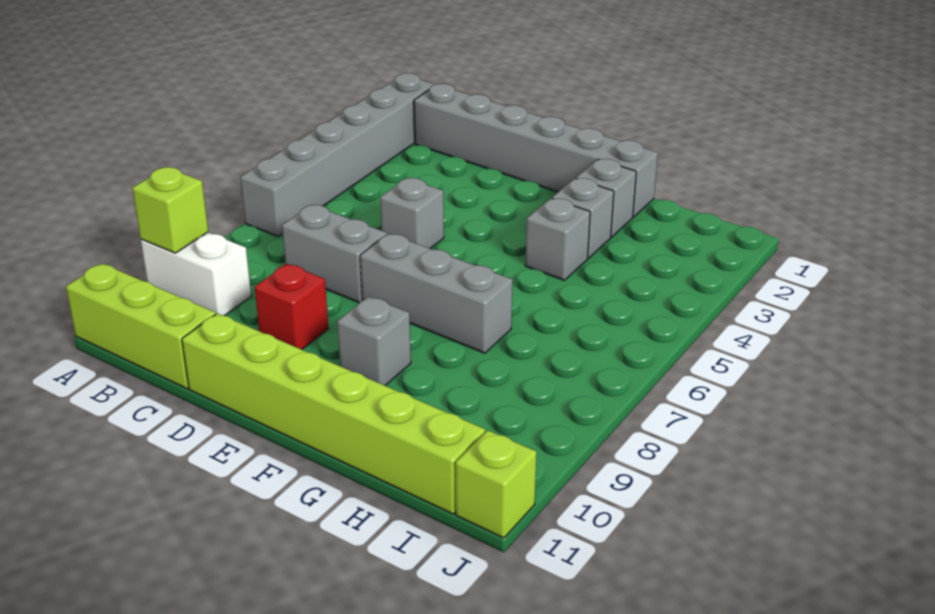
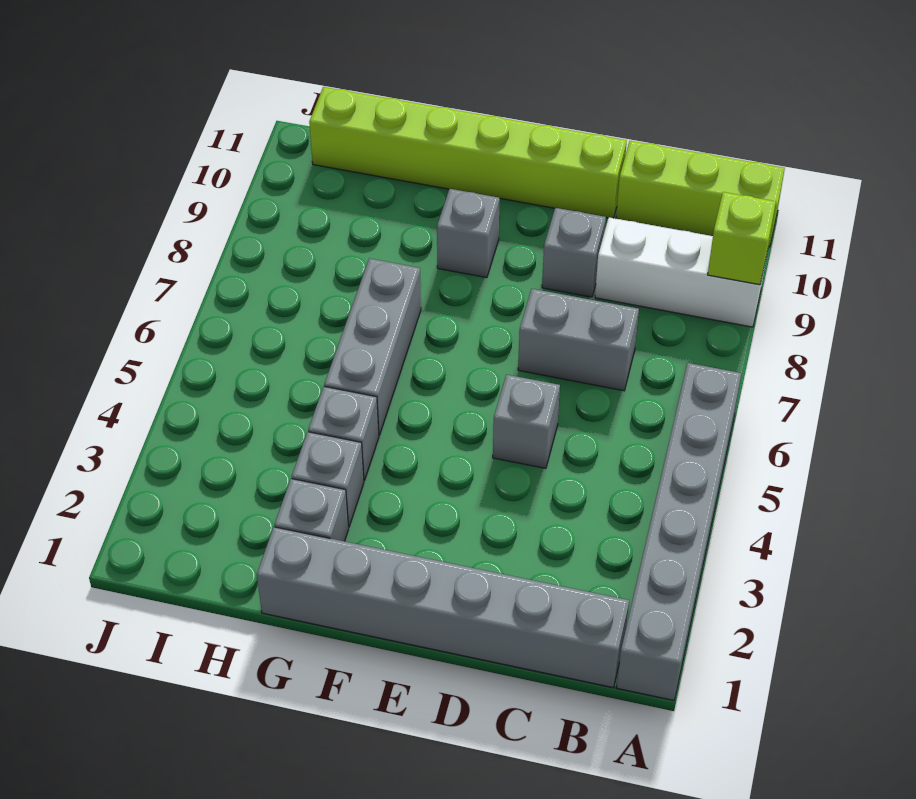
white 1x2 brick [141,232,251,316] -> white 1x3 brick [595,218,767,327]
red 1x1 brick [255,264,328,350] -> grey 1x1 brick [542,208,606,297]
grey 1x3 brick [360,234,513,353] -> grey 1x3 brick turned to [324,258,421,435]
lime 1x1 brick [456,430,537,538] -> none

